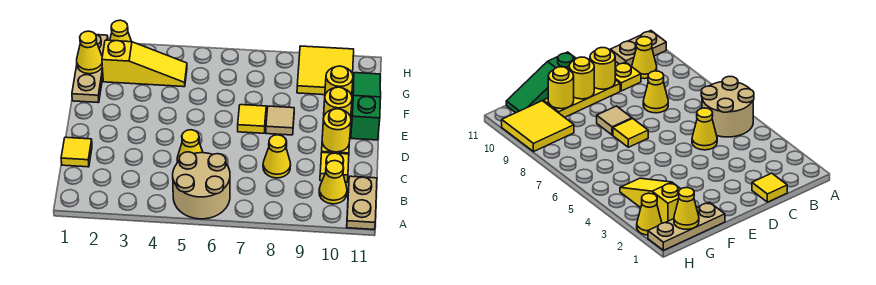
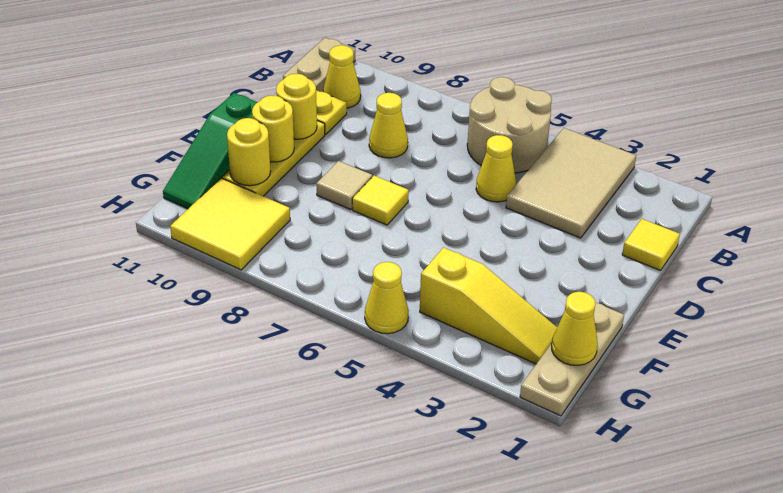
none -> tan 2x3 tile [506,128,636,238]
yellow 1x3 slope [102,40,187,87] -> yellow 1x3 slope turned to [420,247,557,364]
yellow 1x1 cone [110,20,132,42] -> yellow 1x1 cone moved to [365,262,409,334]

